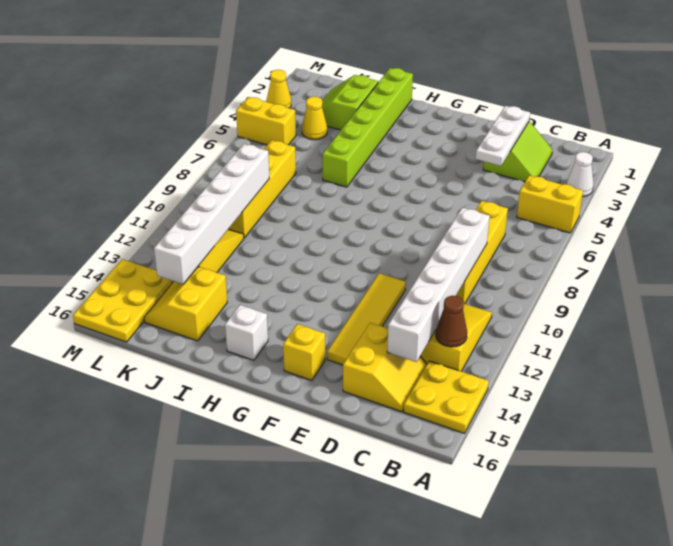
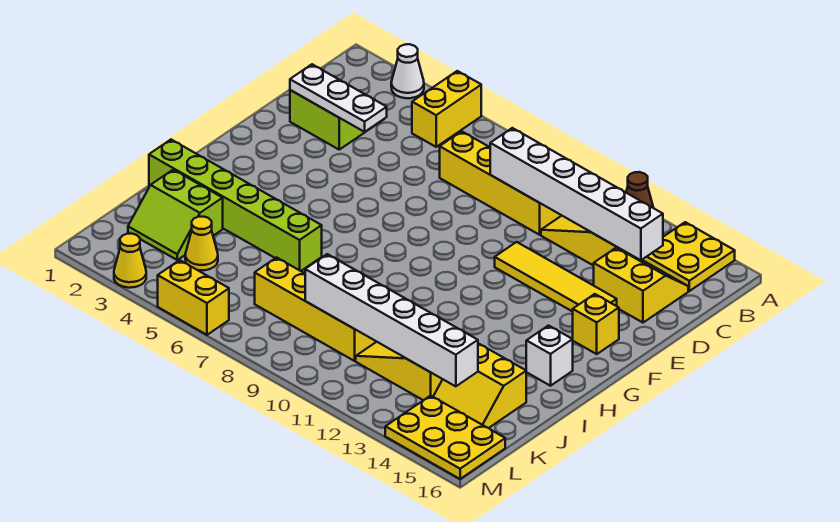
yellow 1x2 brick [236,97,296,145] -> yellow 1x2 brick turned to [158,260,229,335]

